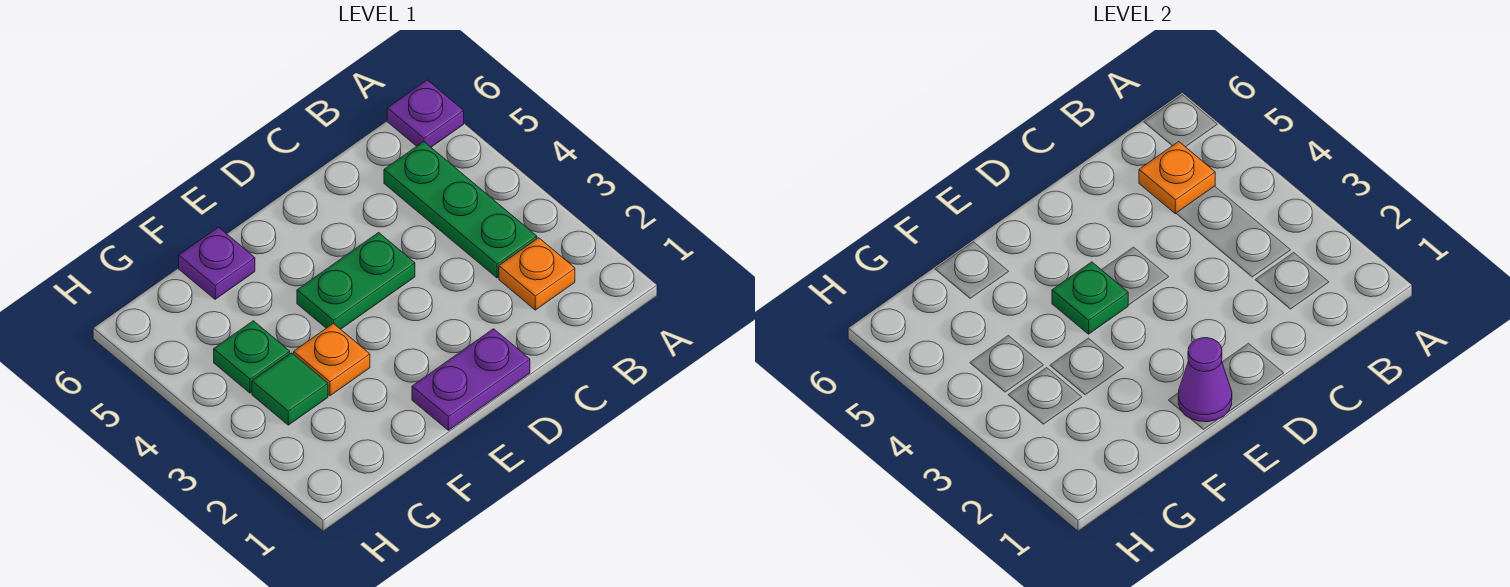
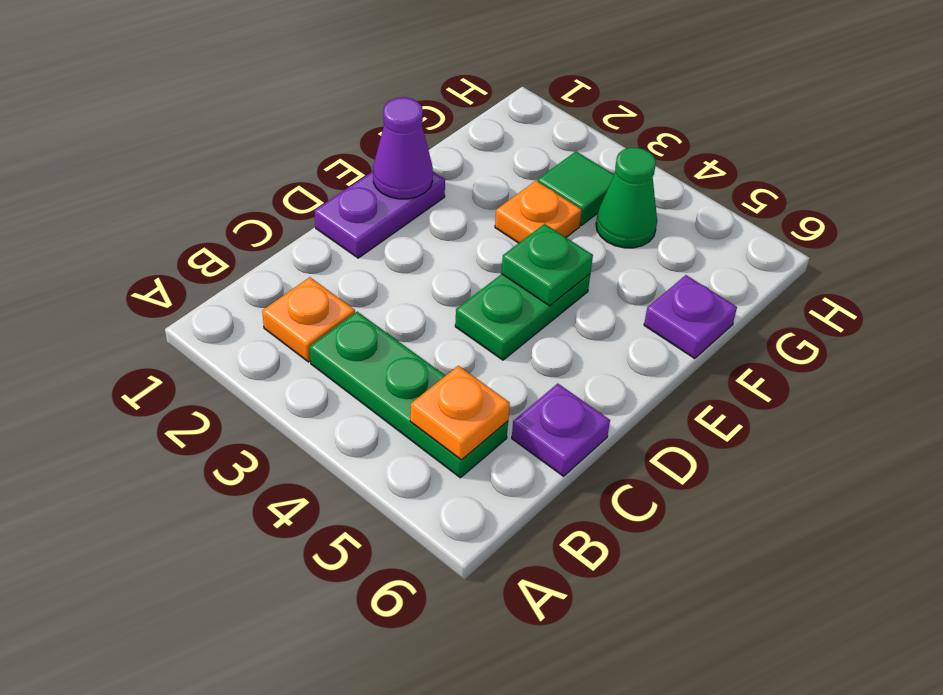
purple 1x1 plate [387,80,464,147] -> purple 1x1 plate moved to [512,384,610,476]
green 1x1 plate [214,321,290,393] -> green 1x1 cone [596,148,657,248]

